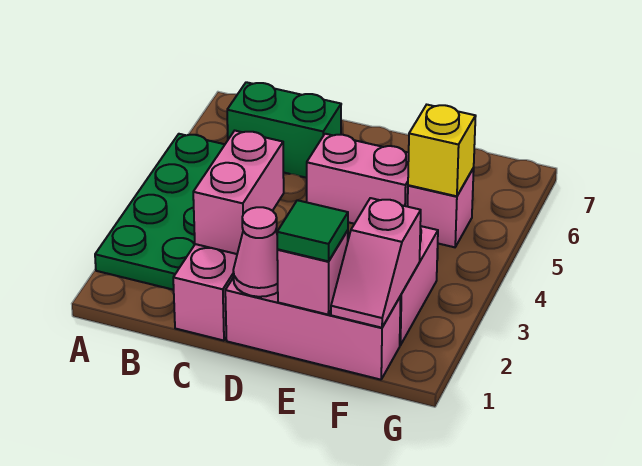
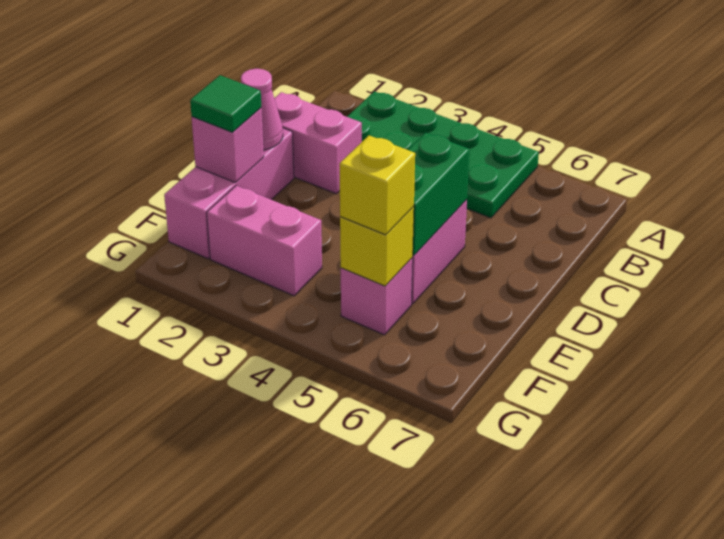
green 1x2 brick [227,82,341,178] -> green 1x2 brick moved to [408,133,470,255]
pink 1x2 brick [193,131,284,254] -> none
pink 1x2 slope [331,198,421,328] -> none
none -> yellow 1x1 brick [340,136,415,235]

